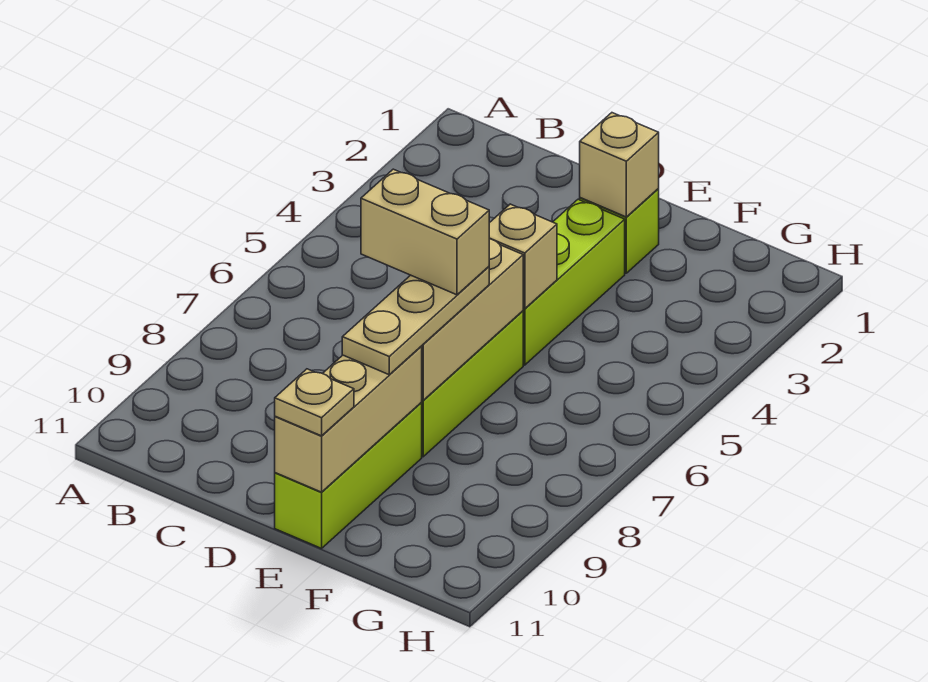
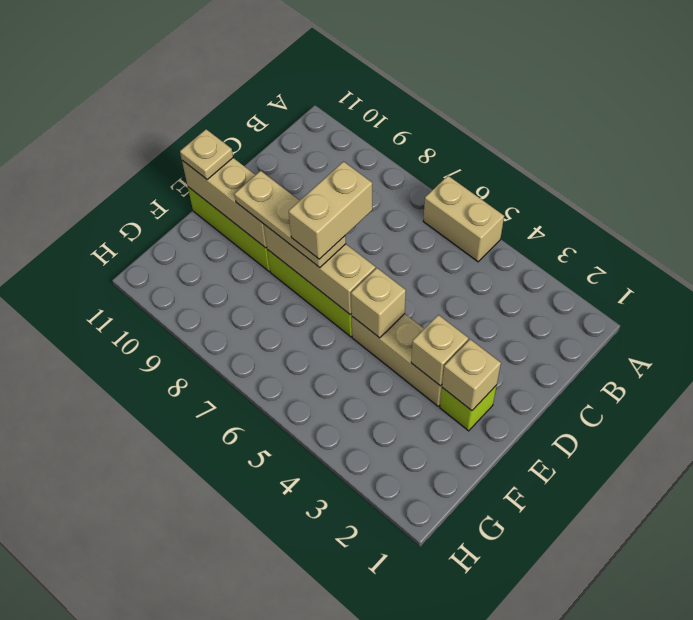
none -> tan 1x2 brick [423,176,504,262]
lime 1x3 brick [523,199,625,365] -> tan 1x3 brick [352,314,442,406]
none -> tan 1x1 brick [411,315,469,386]

